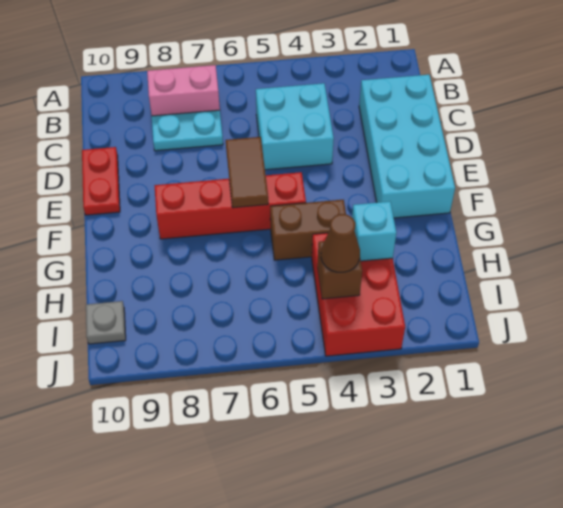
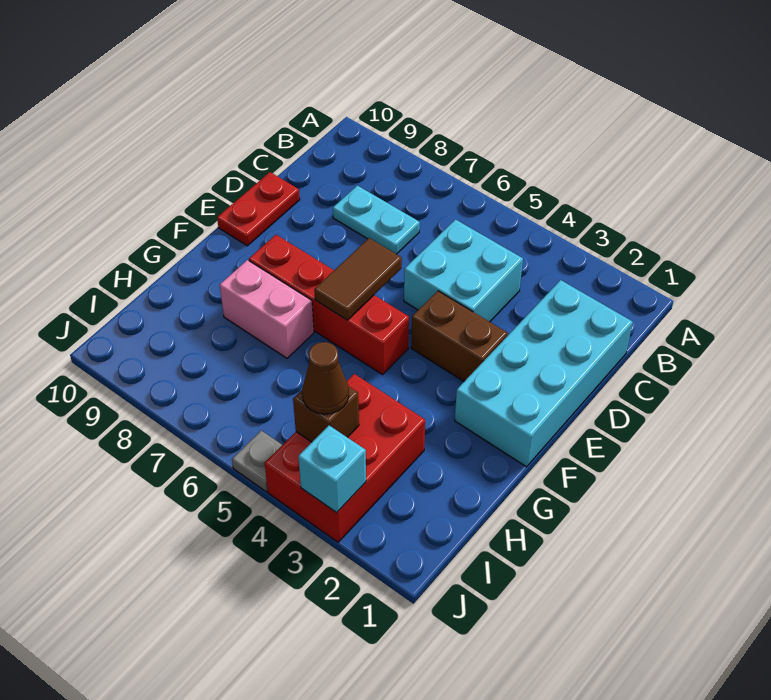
pink 1x2 brick [147,65,220,116] -> pink 1x2 brick moved to [220,260,314,358]
brown 1x2 brick [270,200,346,260] -> brown 1x2 brick moved to [411,291,508,381]
cyan 1x1 brick [352,201,396,261] -> cyan 1x1 brick moved to [298,426,366,513]
grey 1x1 plate [86,301,126,344] -> grey 1x1 plate moved to [232,430,282,492]

